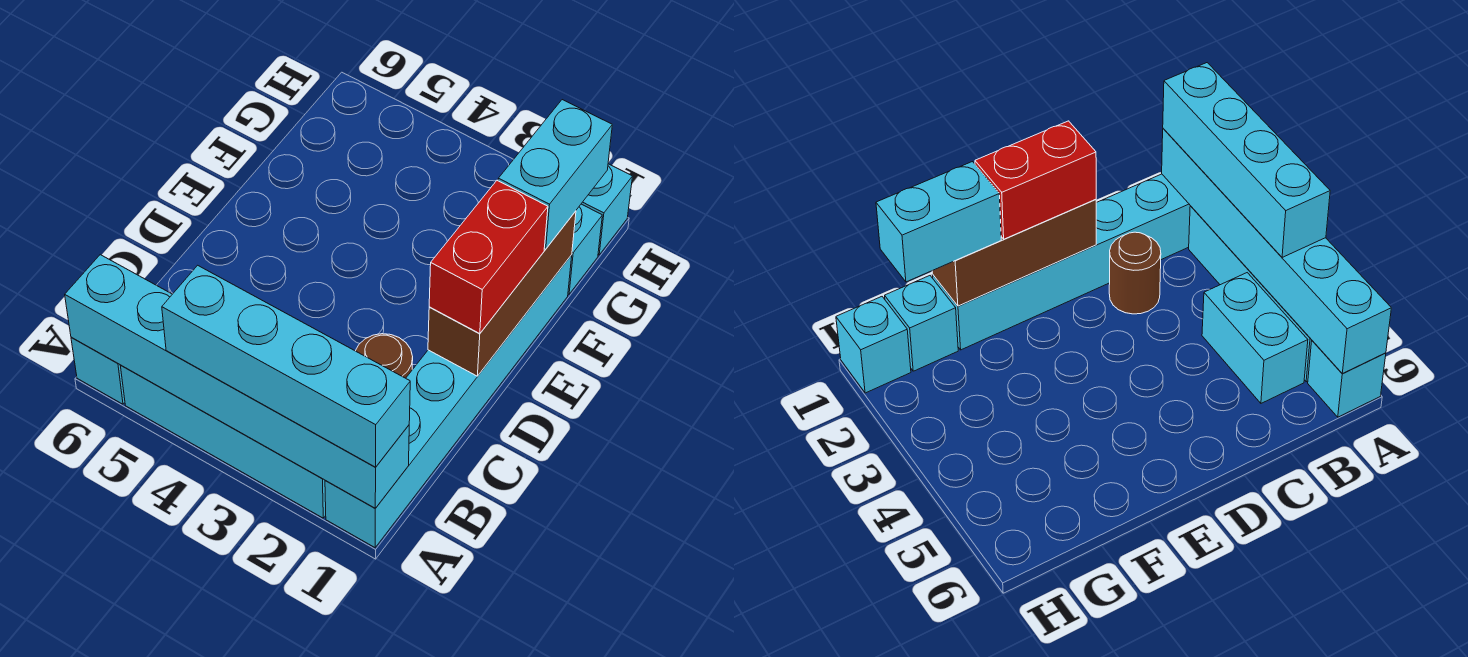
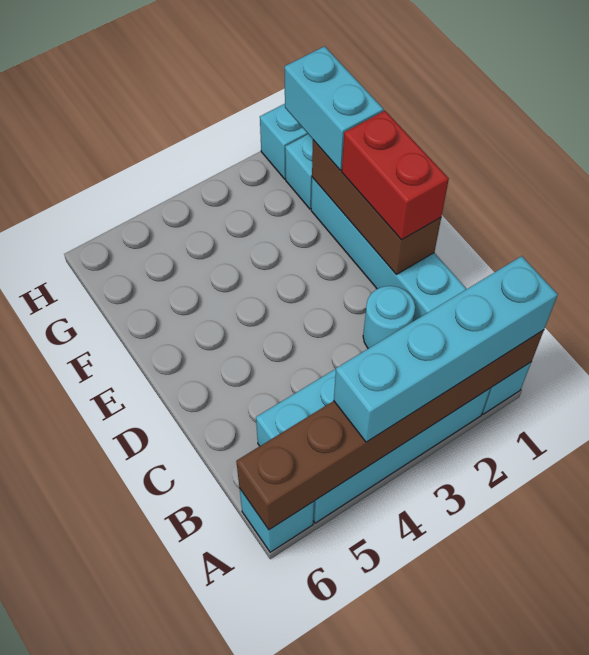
cyan 1x6 brick [65,255,409,508] -> brown 1x6 brick [236,330,544,530]
brown 1x1 round brick [356,334,413,378] -> cyan 1x1 round brick [363,286,415,349]

